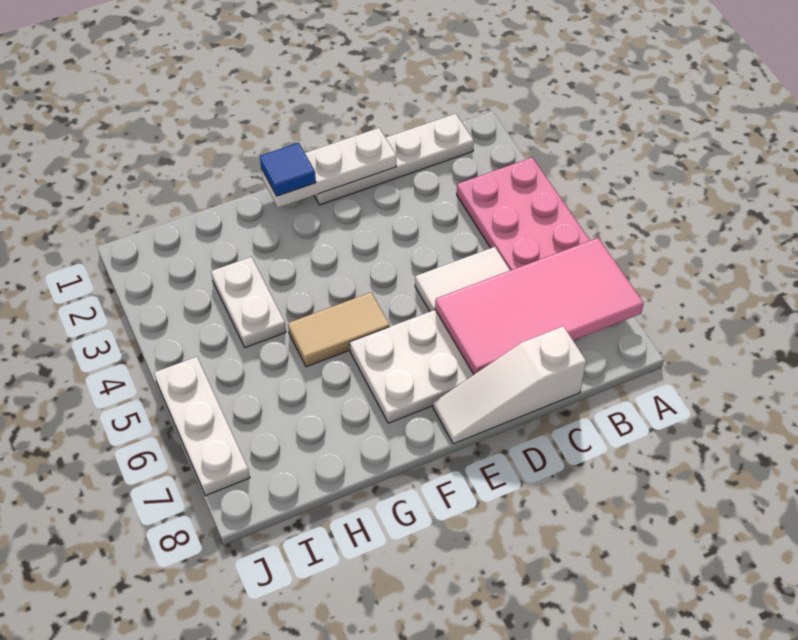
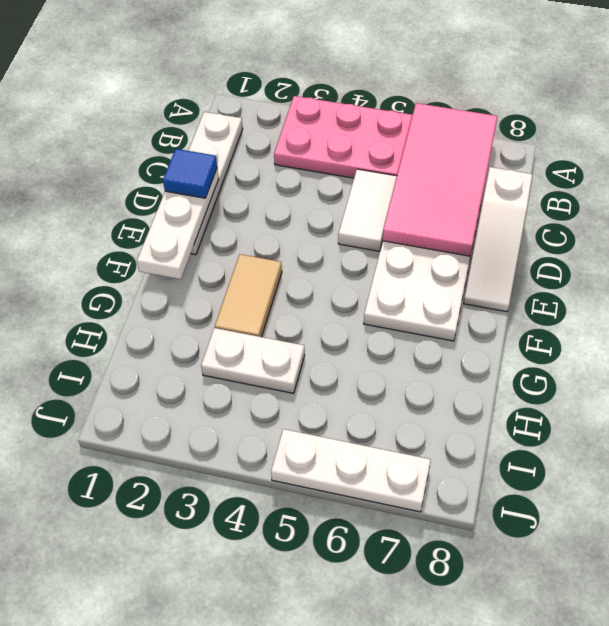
blue 1x1 tile [260,143,316,196] -> blue 1x1 tile moved to [163,149,217,198]
tan 1x2 tile [288,292,390,367] -> tan 1x2 tile moved to [215,254,282,337]

